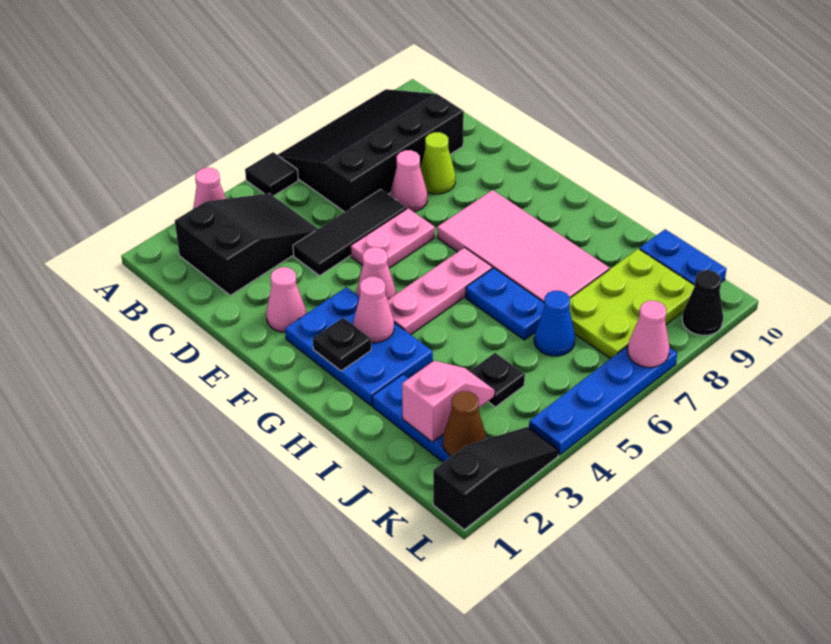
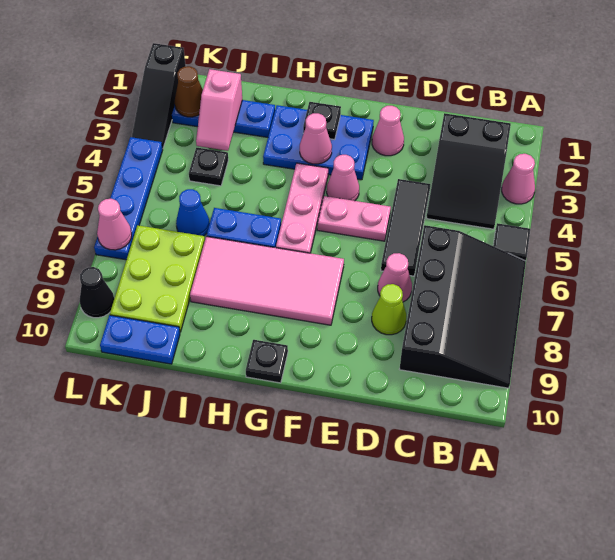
pink 1x2 plate [351,208,435,268] -> pink 1x2 plate turned to [317,196,391,241]
none -> black 1x1 plate [246,340,288,383]

